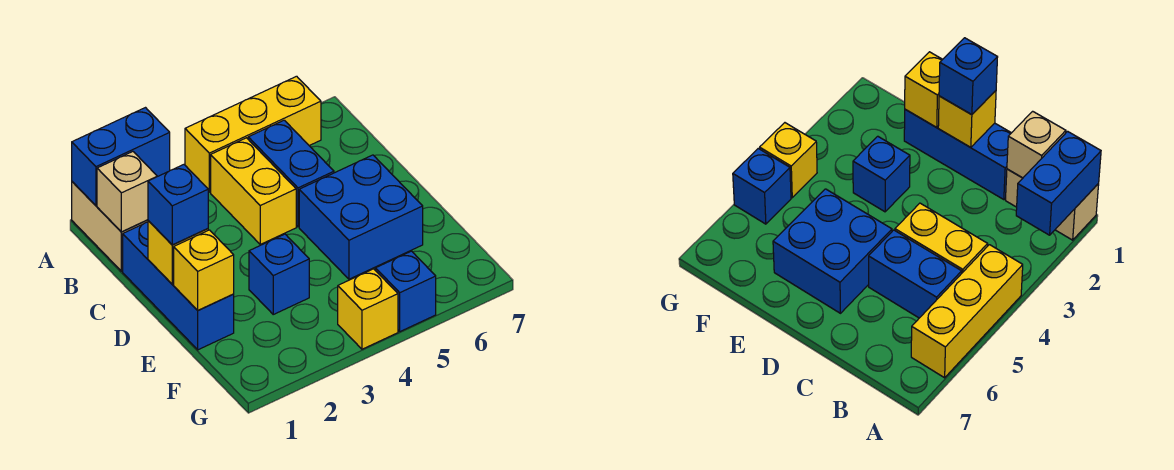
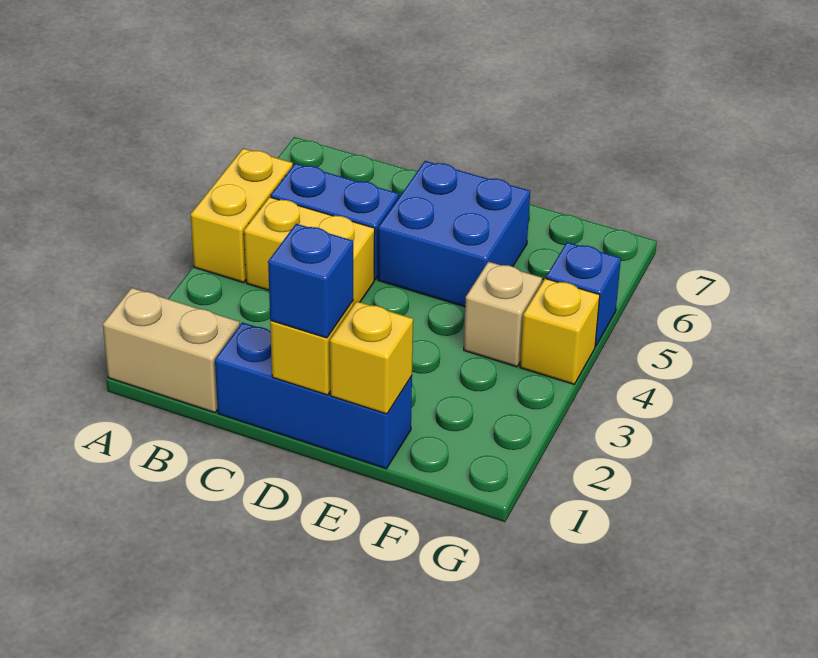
blue 1x2 brick [72,108,170,206] -> none
yellow 1x3 brick [185,76,321,192] -> yellow 1x2 brick [191,148,293,283]
tan 1x1 brick [97,152,157,232] -> tan 1x1 brick moved to [464,262,542,367]
blue 1x1 brick [249,234,309,314] -> none

